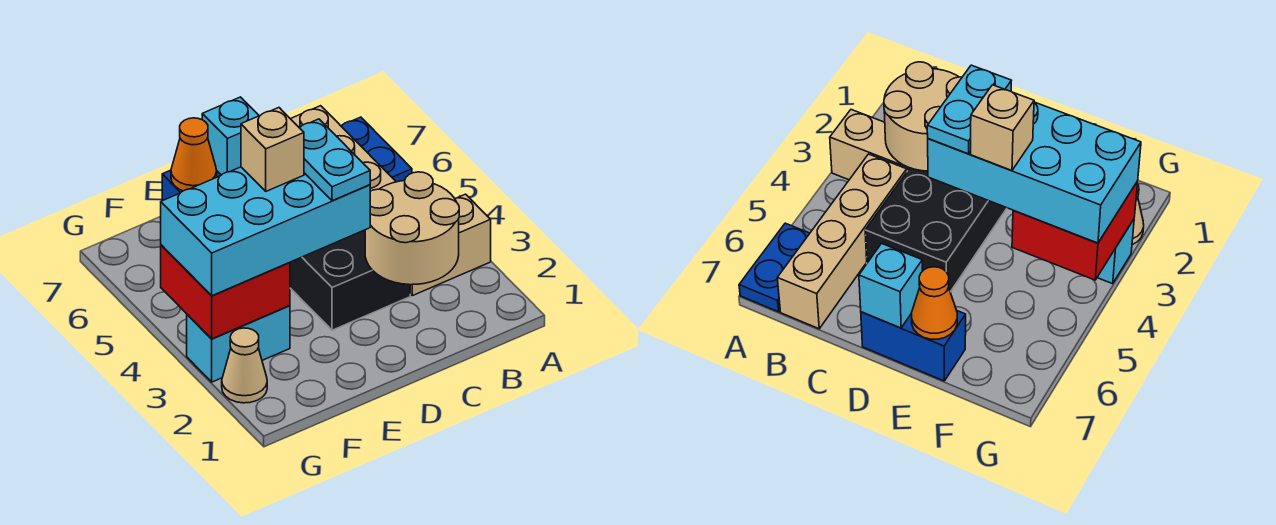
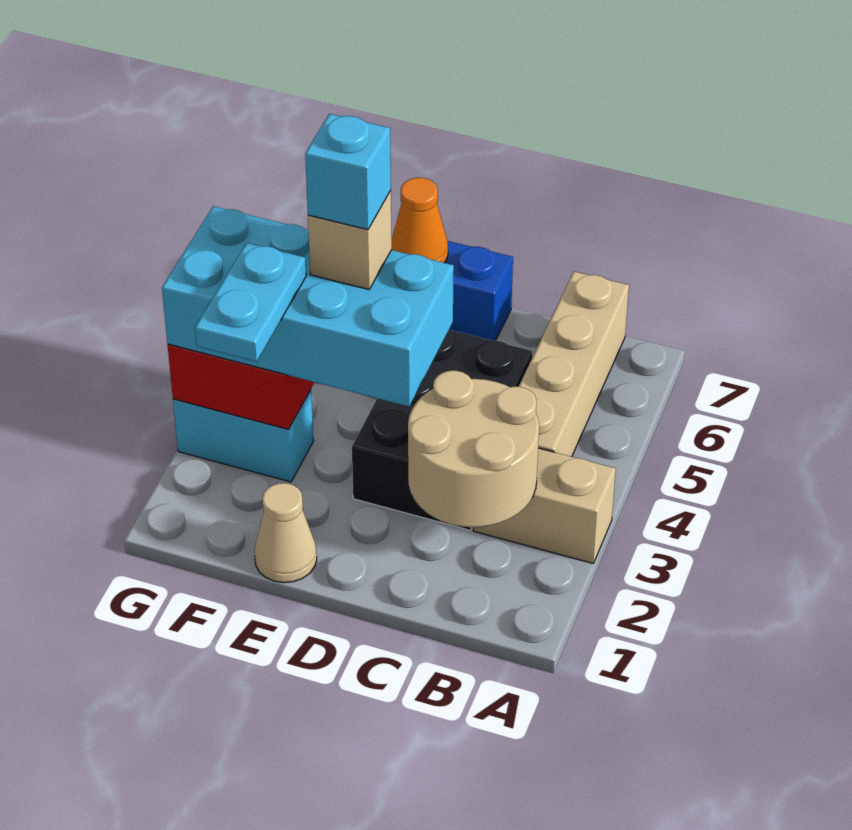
blue 1x2 plate [341,117,412,182] -> none
cyan 1x2 plate [299,119,370,201] -> cyan 1x2 plate moved to [195,243,306,362]
cyan 1x1 brick [202,97,259,175] -> cyan 1x1 brick moved to [305,114,391,230]
tan 1x1 cone [222,328,267,403] -> tan 1x1 cone moved to [254,483,317,583]

